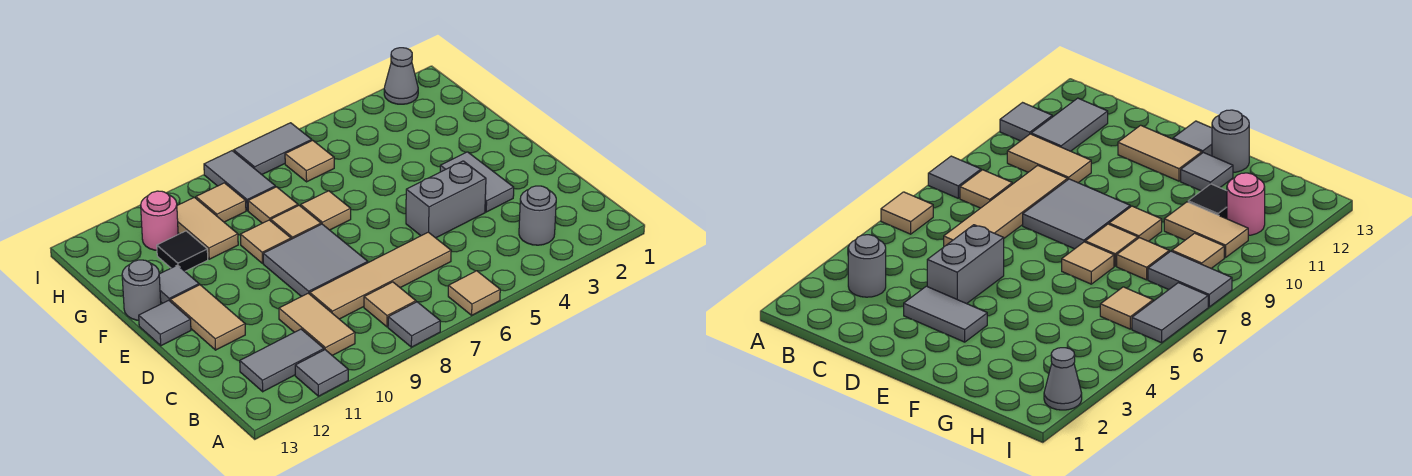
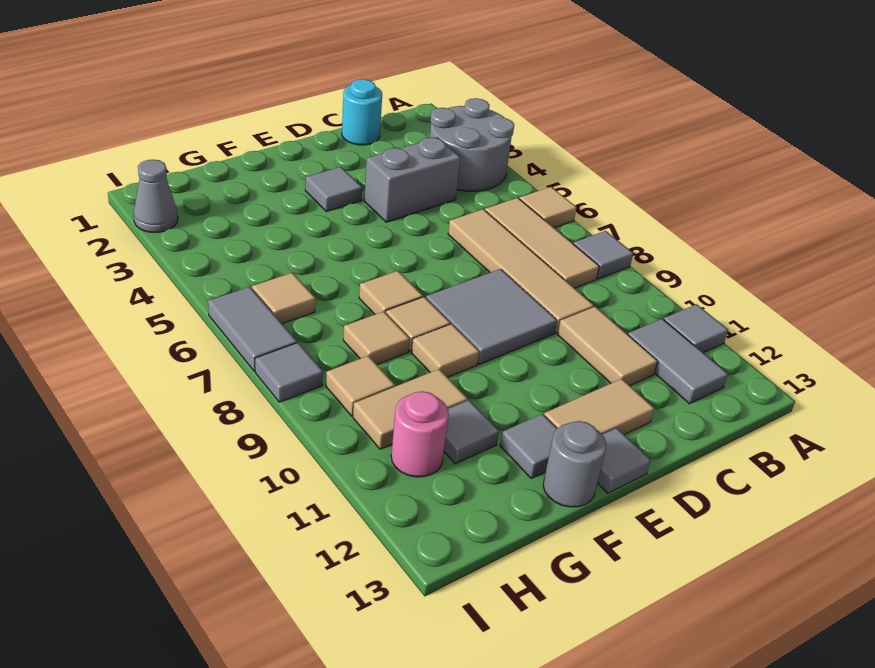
grey 1x1 round brick [519,186,556,245] -> grey 2x2 round brick [430,98,514,191]
tan 1x1 tile [364,282,416,327] -> tan 1x3 tile [485,198,599,288]
tan 1x2 tile [279,293,355,356] -> tan 1x2 tile turned to [558,307,657,385]
none -> cyan 1x1 round brick [342,79,382,145]
grey 1x2 tile [440,152,514,212] -> grey 1x1 tile [305,167,362,212]
grey 1x2 brick [406,161,486,238] -> grey 1x2 brick turned to [364,137,460,222]
black 1x1 tile [157,231,208,271] -> grey 1x1 tile [444,400,499,464]
grey 1x2 tile [204,151,275,211] -> grey 1x1 tile [255,343,323,402]

